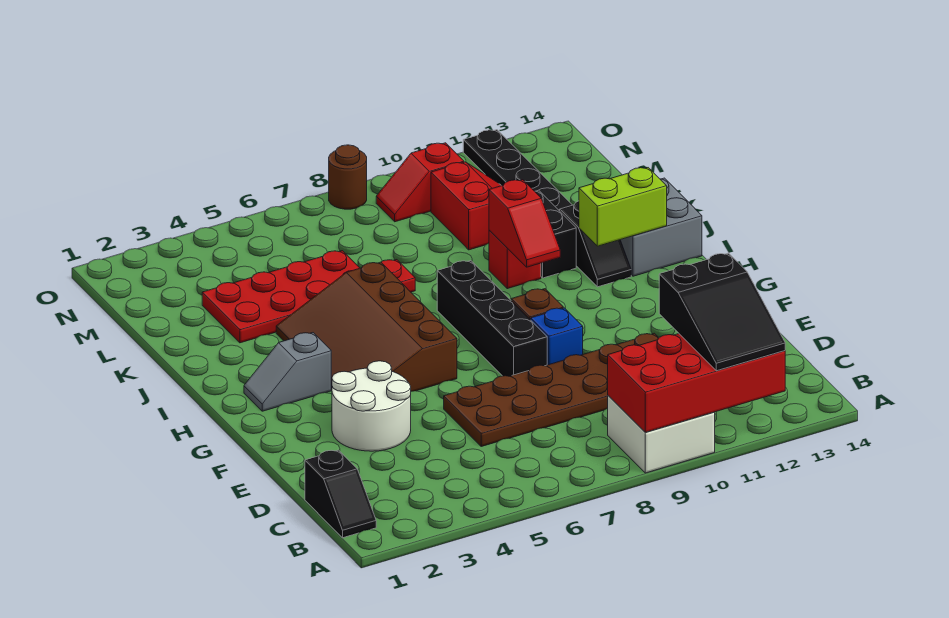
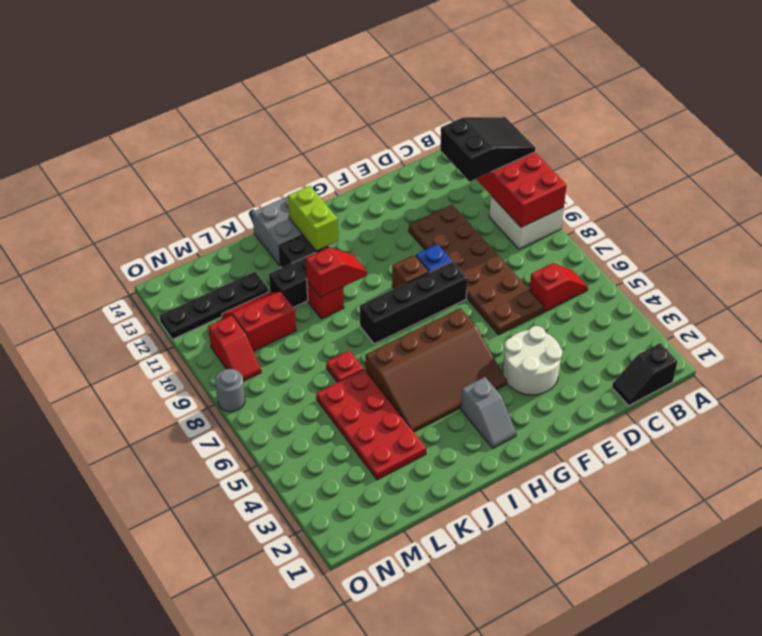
black 1x2 slope [305,450,376,538] -> black 1x2 slope turned to [612,343,677,406]
none -> red 1x2 slope [529,263,588,312]
brown 1x1 round brick [329,145,367,209] -> grey 1x1 round brick [215,369,245,412]

